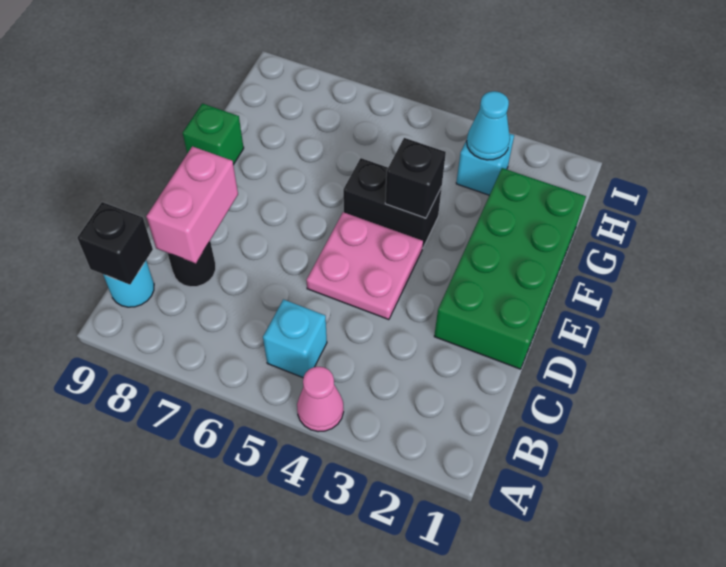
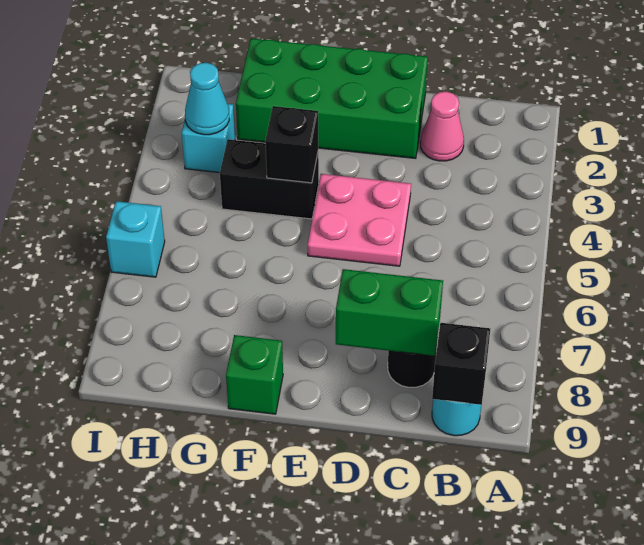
pink 1x1 cone [297,367,344,432] -> pink 1x1 cone moved to [420,92,464,161]
cyan 1x1 brick [263,300,327,378] -> cyan 1x1 brick moved to [106,201,165,277]
pink 1x2 brick [146,146,238,263] -> green 1x2 brick [336,269,443,356]
black 1x2 brick [343,158,442,248] -> black 1x2 brick turned to [220,139,319,219]

